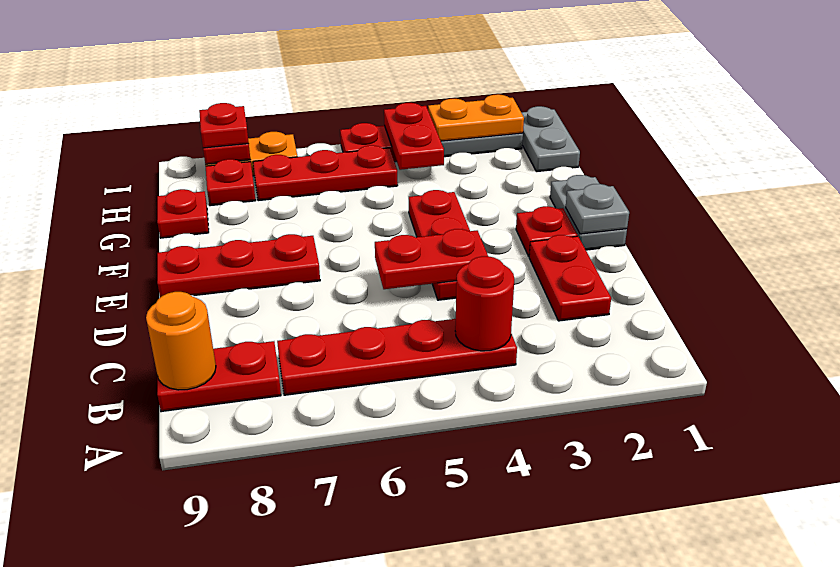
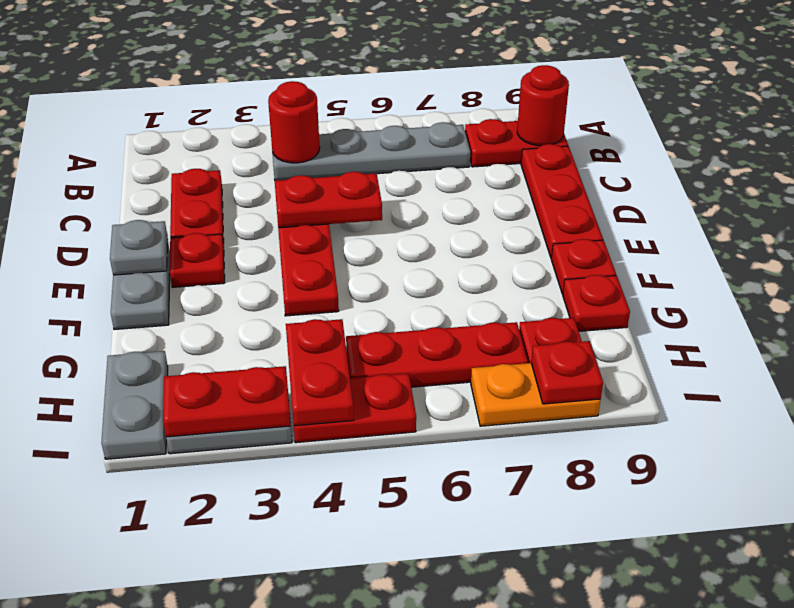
red 1x4 plate [277,319,517,395] -> grey 1x4 plate [272,122,470,180]
orange 1x1 round brick [146,292,216,390] -> red 1x1 round brick [517,65,569,146]
red 1x3 plate [157,234,320,297] -> red 1x3 plate turned to [521,144,603,258]
orange 1x2 plate [428,94,524,141] -> red 1x2 plate [163,366,291,437]
red 1x1 plate [199,103,249,148] -> red 1x1 plate moved to [551,239,616,294]

